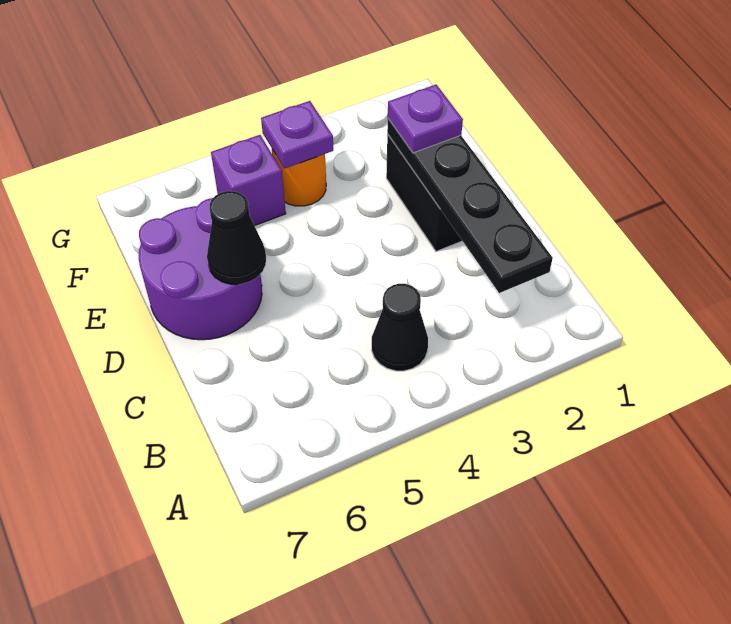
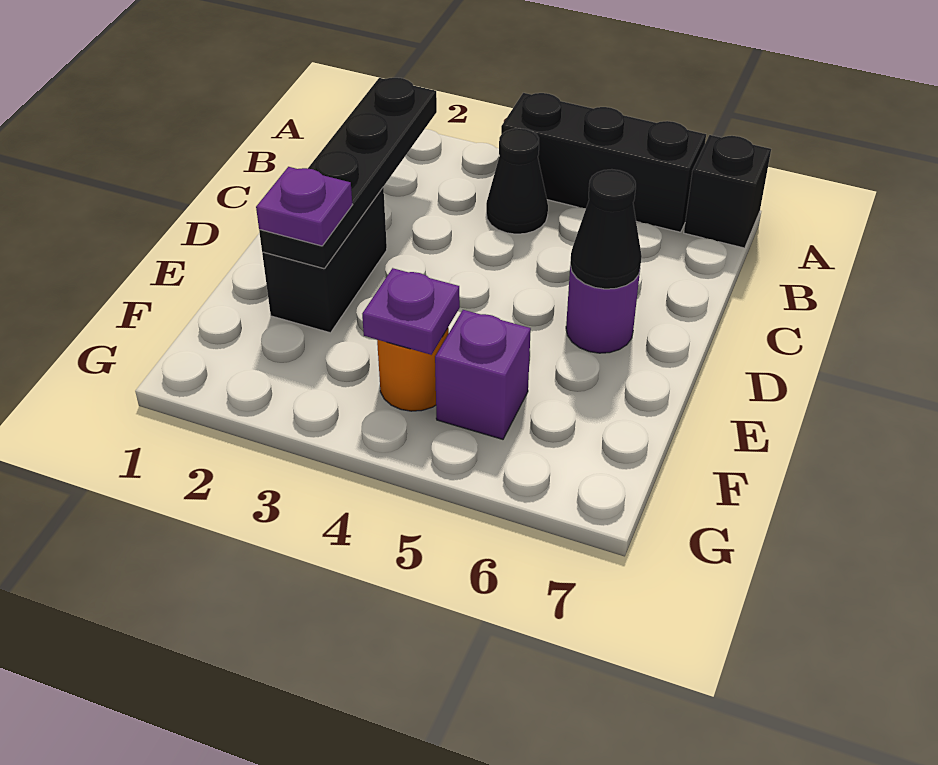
none -> black 1x3 brick [501,93,706,232]
none -> black 1x1 brick [684,135,771,248]
purple 2x2 round brick [139,198,262,340] -> purple 1x1 round brick [566,266,640,353]

